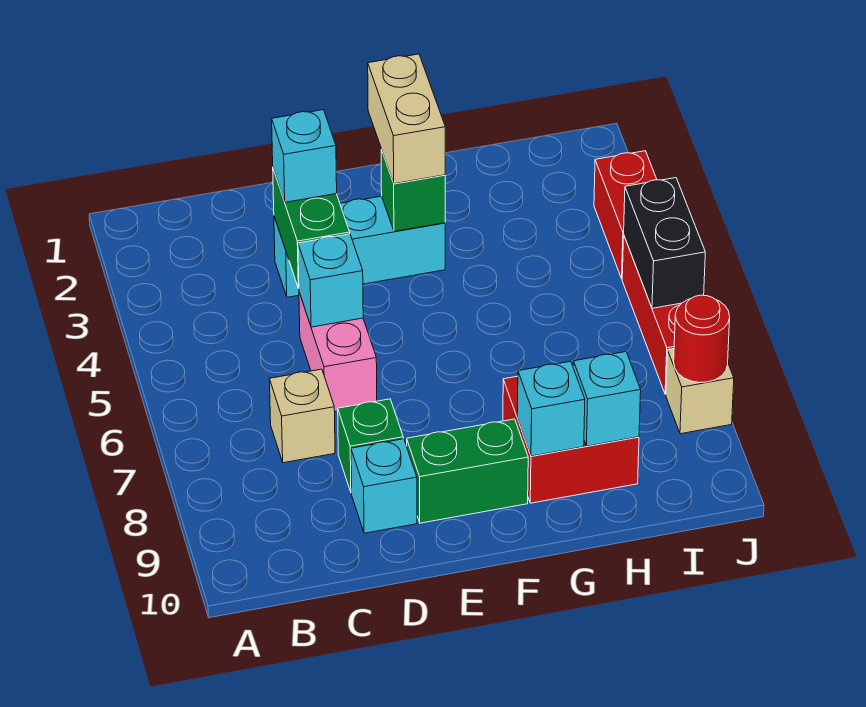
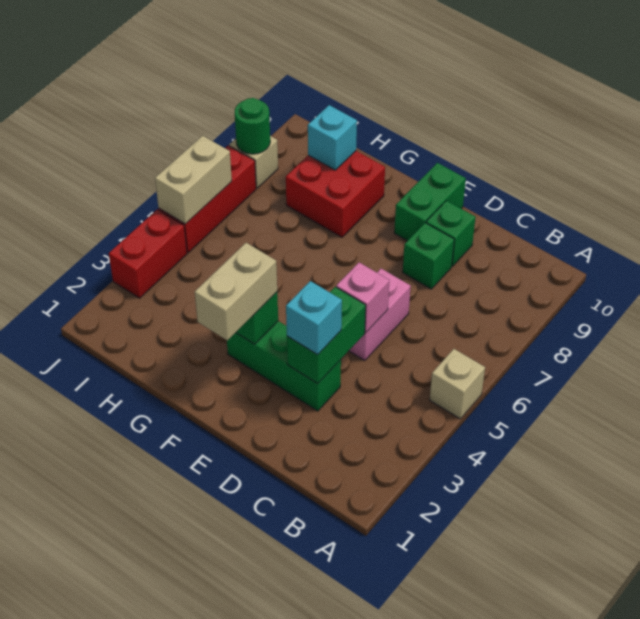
tan 1x1 brick [269,369,335,463] -> tan 1x1 brick moved to [430,349,485,419]
cyan 1x3 brick [274,196,445,297] -> green 1x3 brick [227,321,341,411]
cyan 1x1 brick [298,234,363,327] -> pink 1x1 brick [336,262,389,333]
cyan 1x1 brick [351,439,417,533] -> green 1x1 brick [426,201,476,266]
green 1x2 brick [407,419,528,523] -> green 1x2 brick turned to [394,163,466,241]
cyan 1x1 brick [517,361,585,456] -> none
black 1x2 brick [624,178,705,308] -> tan 1x2 brick [155,136,232,224]
red 1x1 round brick [674,295,730,382] -> green 1x1 round brick [235,98,270,154]

